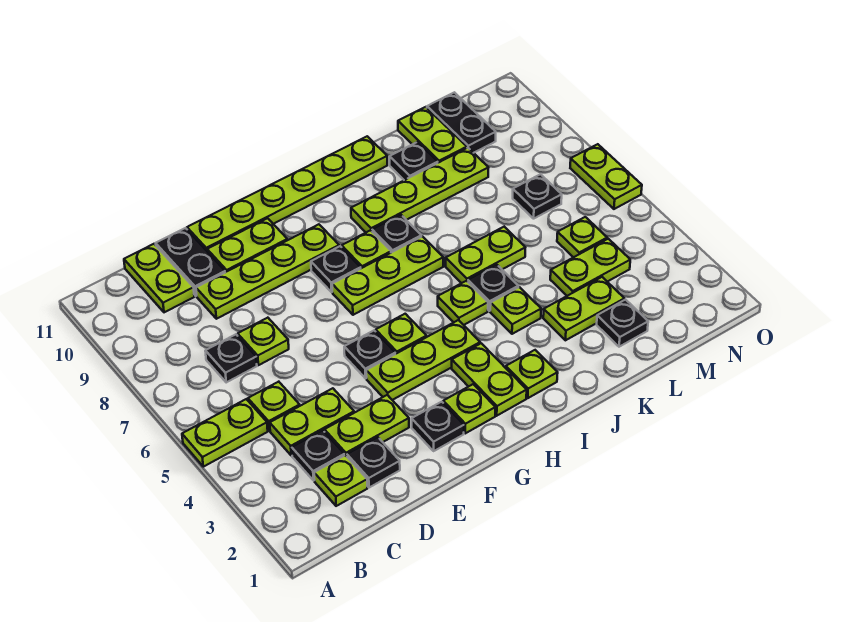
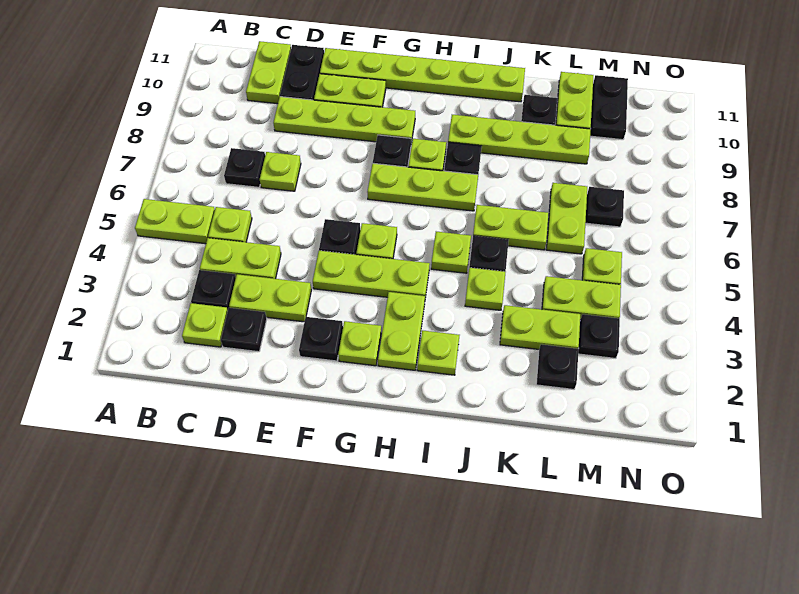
none -> black 1x1 plate [578,314,620,358]
lime 1x2 plate [570,144,642,209] -> lime 1x2 plate moved to [546,183,587,254]

